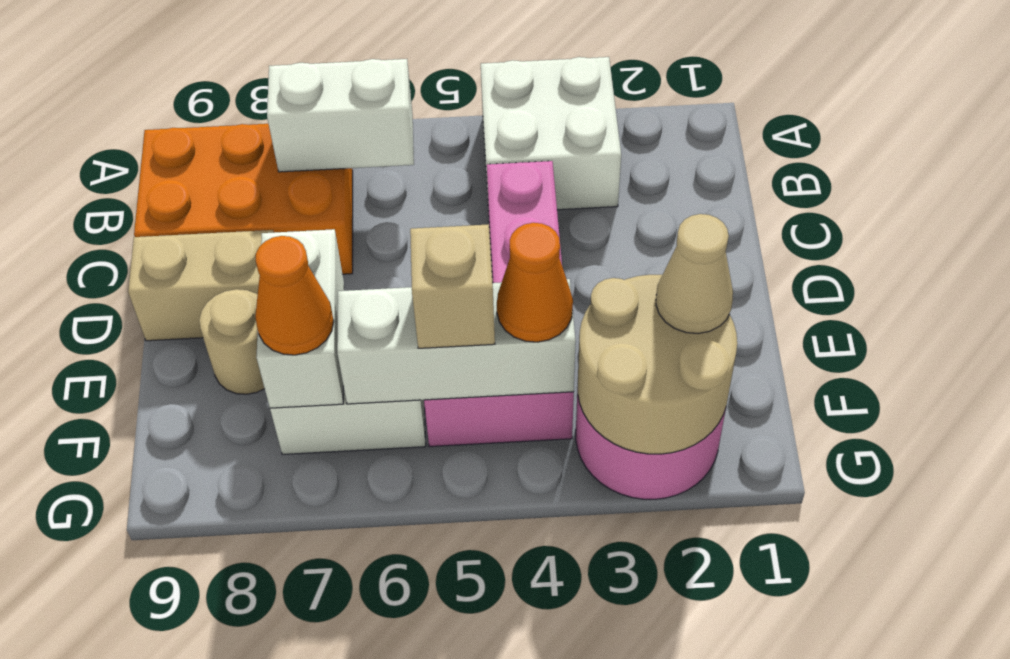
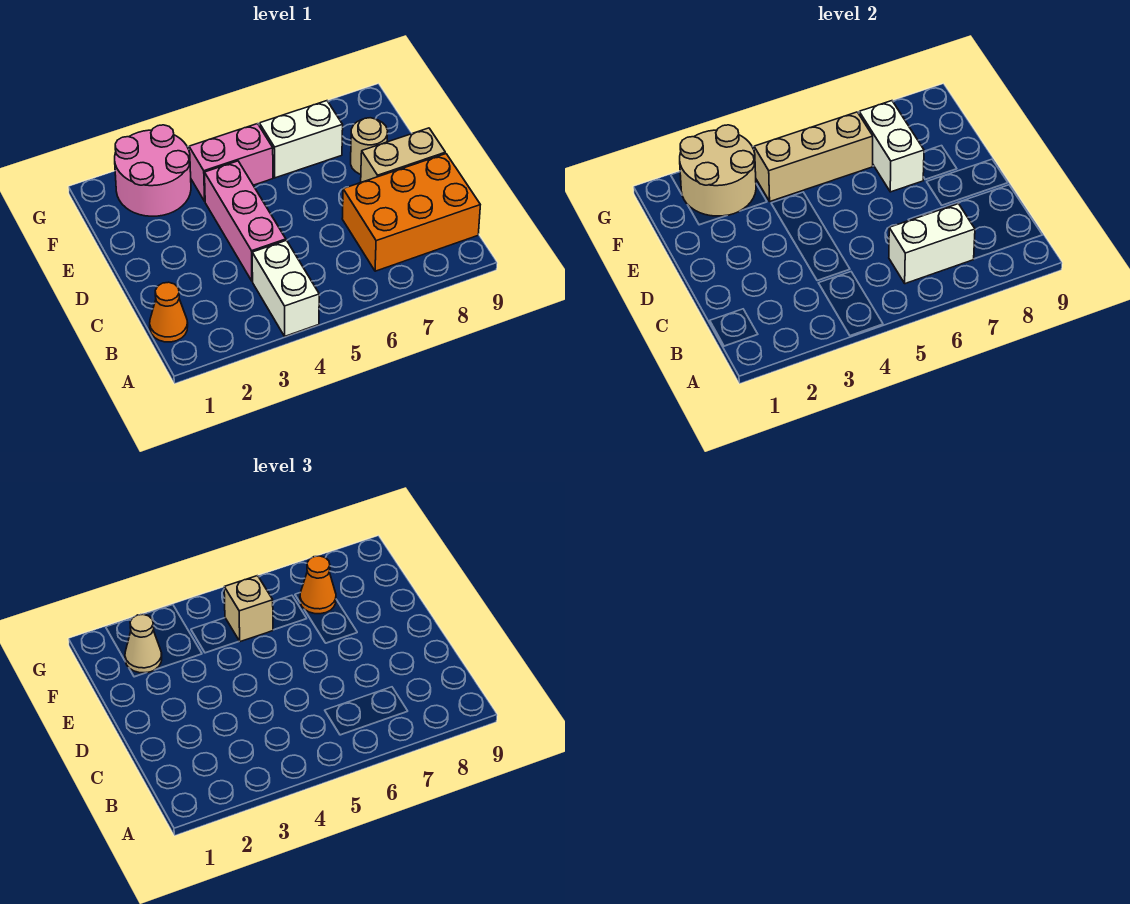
white 2x2 brick [481,57,621,211] -> white 1x2 brick [252,240,319,336]
white 1x3 brick [337,279,576,404] -> tan 1x3 brick [754,112,873,201]
orange 1x1 cone [497,223,573,342] -> orange 1x1 cone moved to [150,282,188,342]

